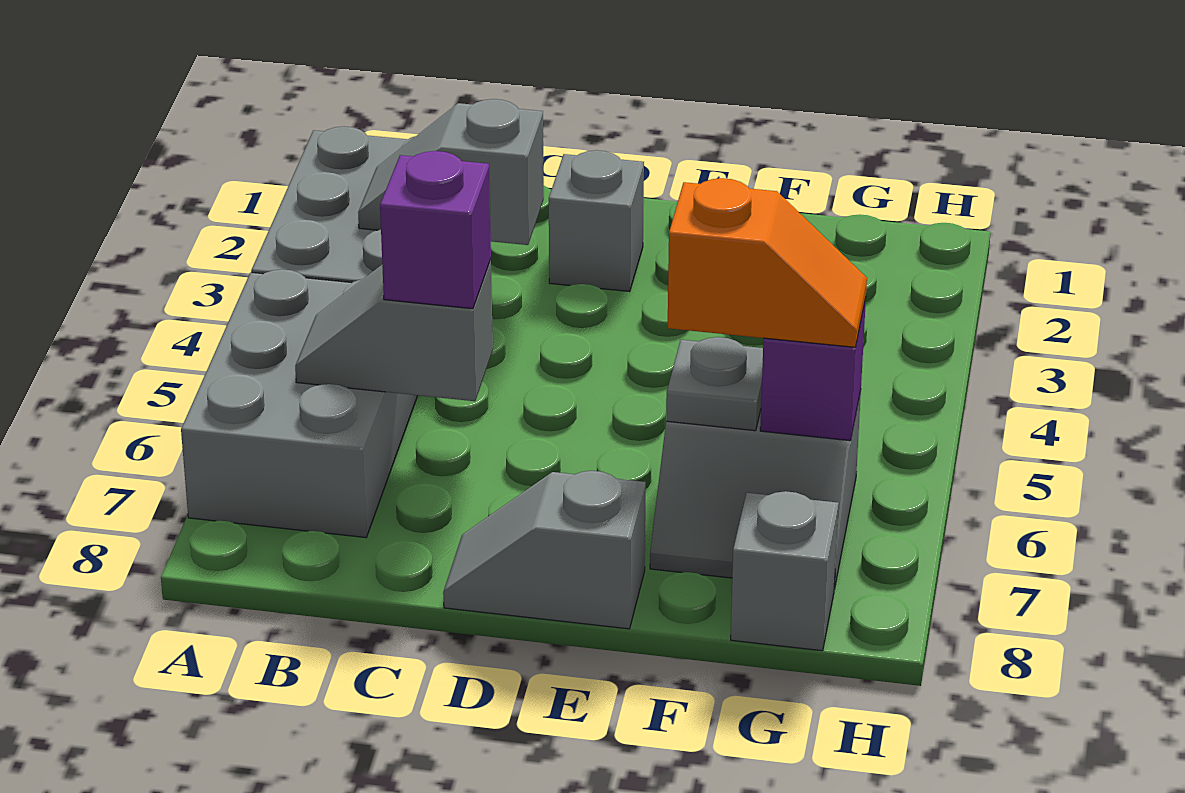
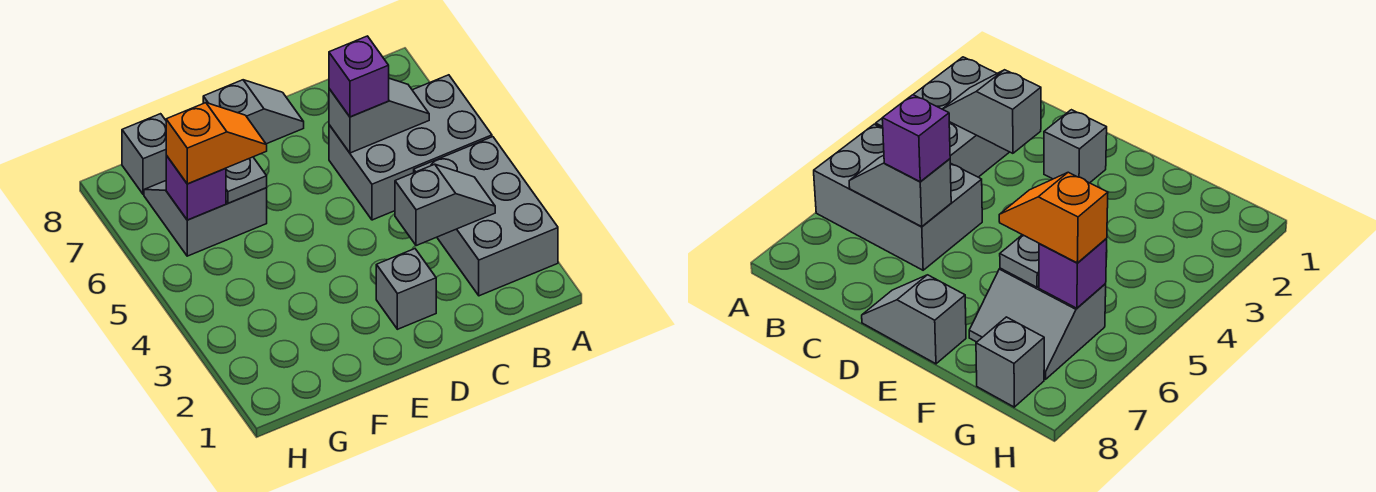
grey 2x3 brick [181,269,418,538] -> grey 2x3 brick turned to [329,75,492,220]
orange 1x2 slope [668,178,867,347] -> orange 1x2 slope turned to [166,103,267,184]

